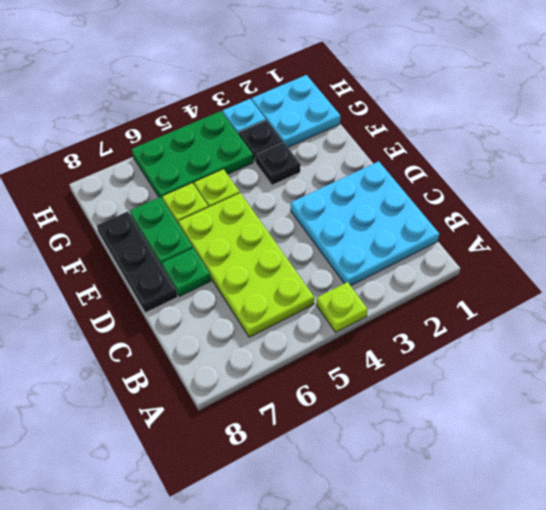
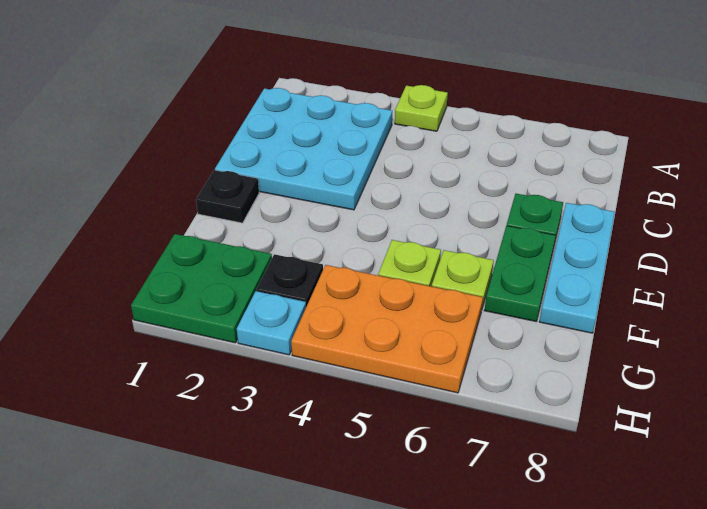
lime 2x4 plate [178,193,314,337] -> none
black 1x3 plate [97,212,177,313] -> cyan 1x3 plate [539,203,615,333]
black 1x1 plate [255,142,301,185] -> black 1x1 plate moved to [196,170,259,223]
cyan 2x2 plate [252,75,340,147] -> green 2x2 plate [131,234,272,343]
green 2x3 plate [132,111,253,199] -> orange 2x3 plate [291,265,483,393]

